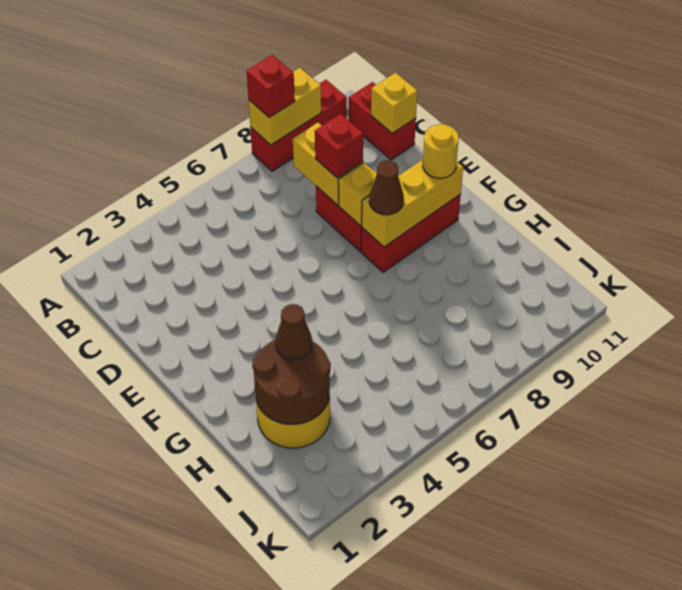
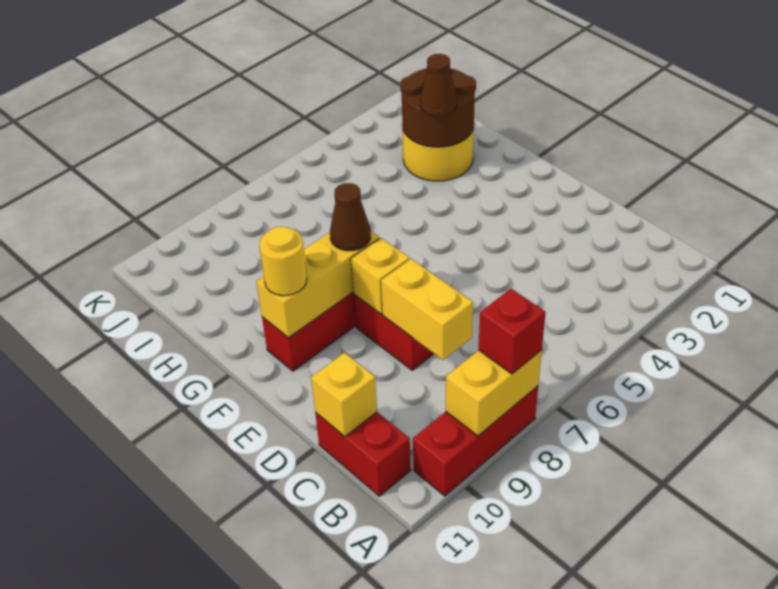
red 1x1 brick [315,114,363,178] -> none

